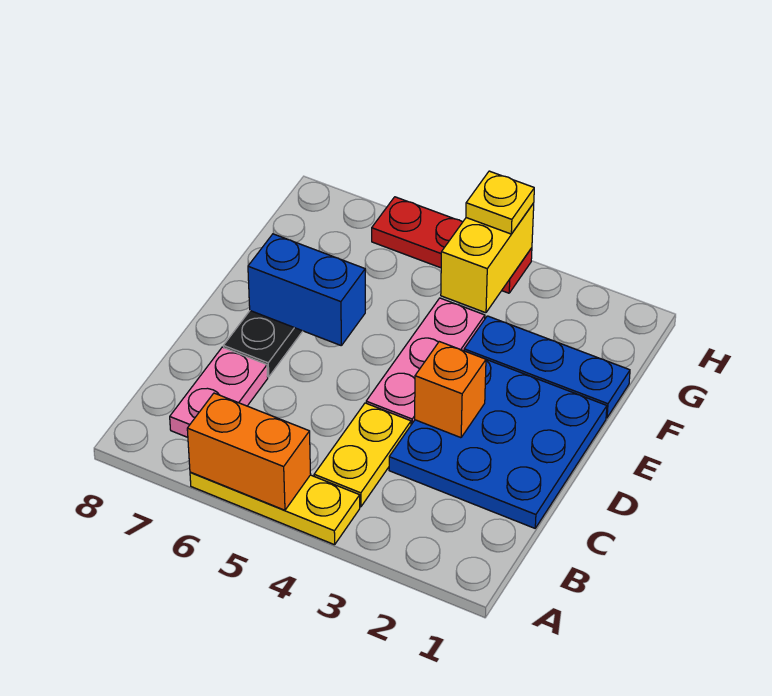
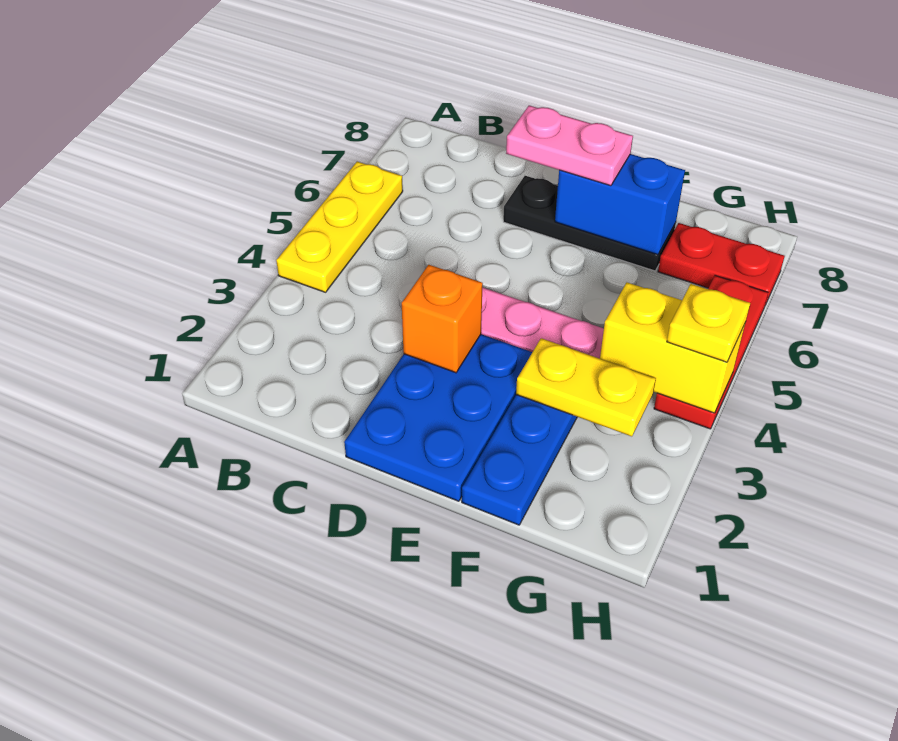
orange 1x2 brick [187,393,311,510] -> none
yellow 1x2 plate [314,403,411,507] -> yellow 1x2 plate moved to [516,338,656,436]
pink 1x2 plate [170,347,268,437] -> pink 1x2 plate moved to [506,105,633,186]
blue 3x3 plate [389,360,607,528] -> blue 2x3 plate [344,334,532,501]
blue 1x2 brick [248,234,365,345] -> blue 1x2 brick turned to [555,154,685,255]
none -> red 1x2 plate [658,223,785,305]

